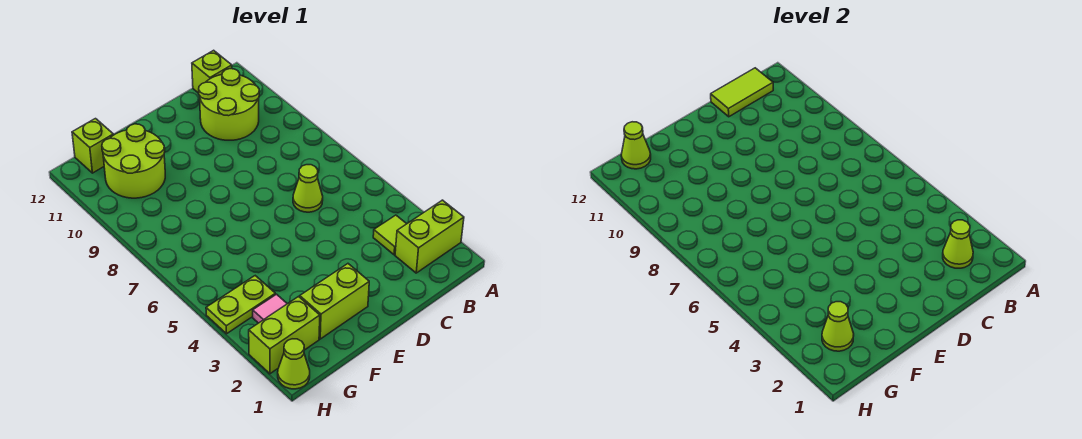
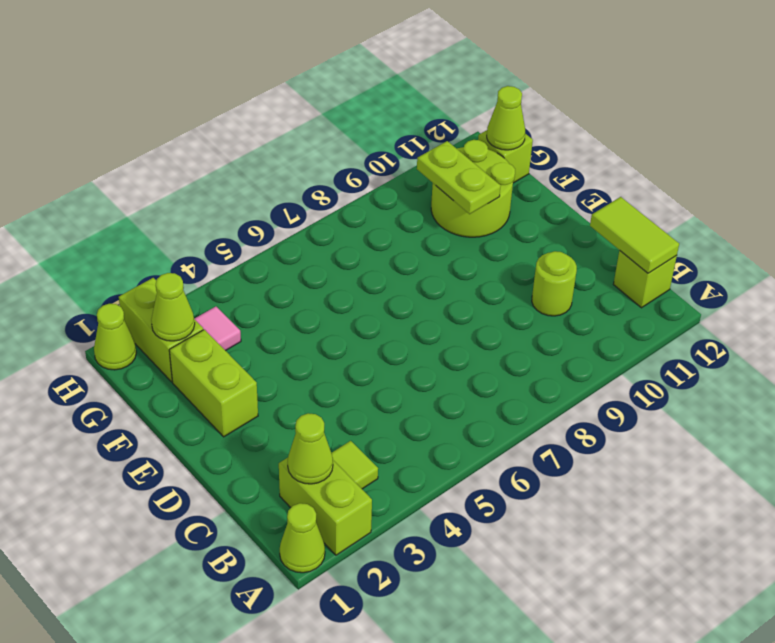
lime 2x2 round brick [199,69,259,140] -> lime 1x1 round brick [532,251,577,316]
lime 1x1 cone [293,165,323,212] -> lime 1x1 cone moved to [280,503,325,573]
lime 1x2 plate [206,276,275,334] -> lime 1x2 plate moved to [417,141,500,214]

